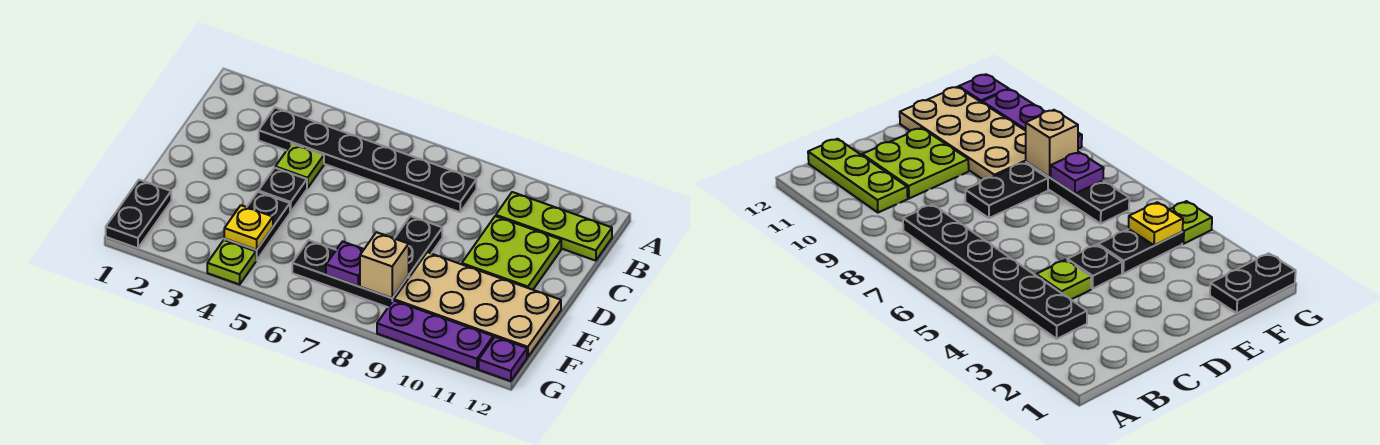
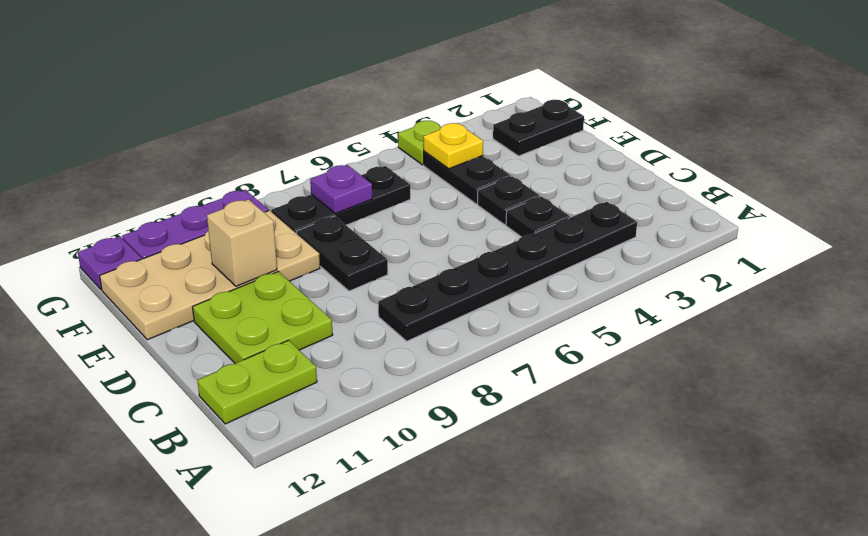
lime 1x3 plate [496,192,612,261] -> lime 1x2 plate [197,340,317,424]
lime 1x1 plate [275,144,324,188] -> black 1x1 plate [506,197,570,237]
black 1x2 plate [106,180,171,248] -> black 1x2 plate turned to [493,100,584,156]
tan 1x1 brick [360,232,409,298] -> tan 1x1 brick moved to [207,199,277,286]

